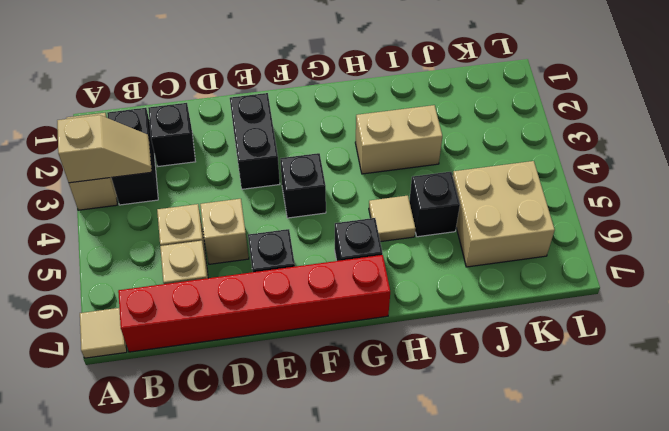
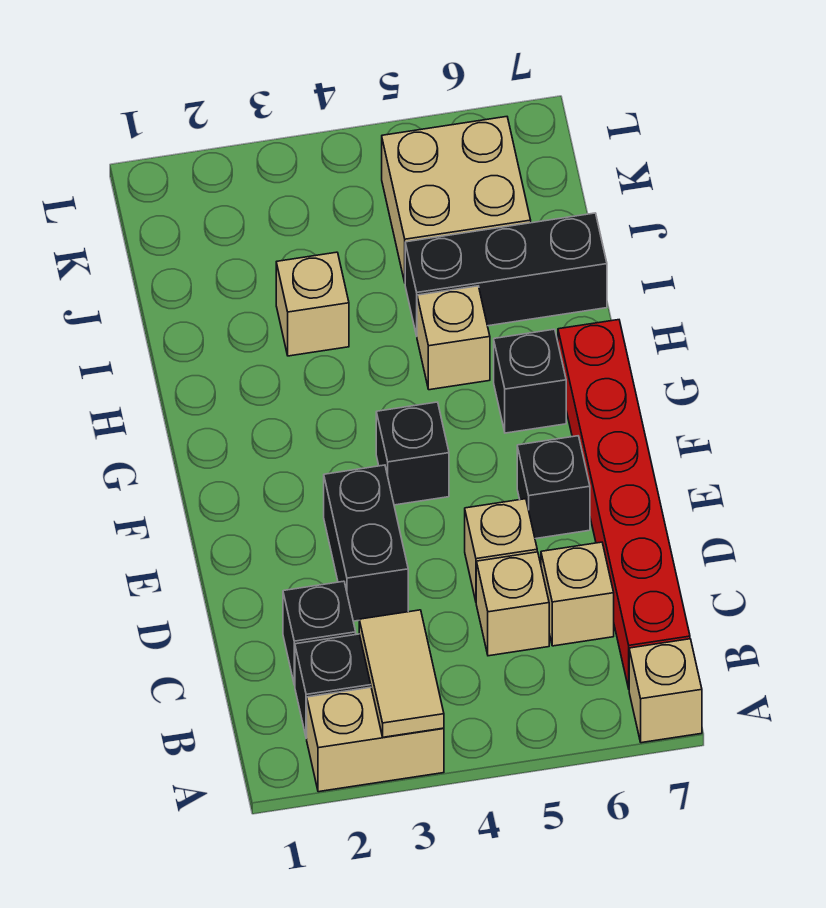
tan 1x2 slope [57,115,152,183] -> tan 1x2 tile [359,610,444,737]
tan 1x1 tile [80,308,127,358] -> tan 1x1 brick [629,639,702,743]
black 1x2 brick [230,93,280,189] -> black 1x2 brick turned to [324,465,408,621]
tan 1x2 brick [355,105,442,174] -> tan 1x1 brick [276,252,349,356]
tan 1x1 tile [369,196,415,242] -> tan 1x1 brick [417,286,490,390]
black 1x1 brick [409,172,460,237] -> black 1x3 brick [405,213,607,336]

